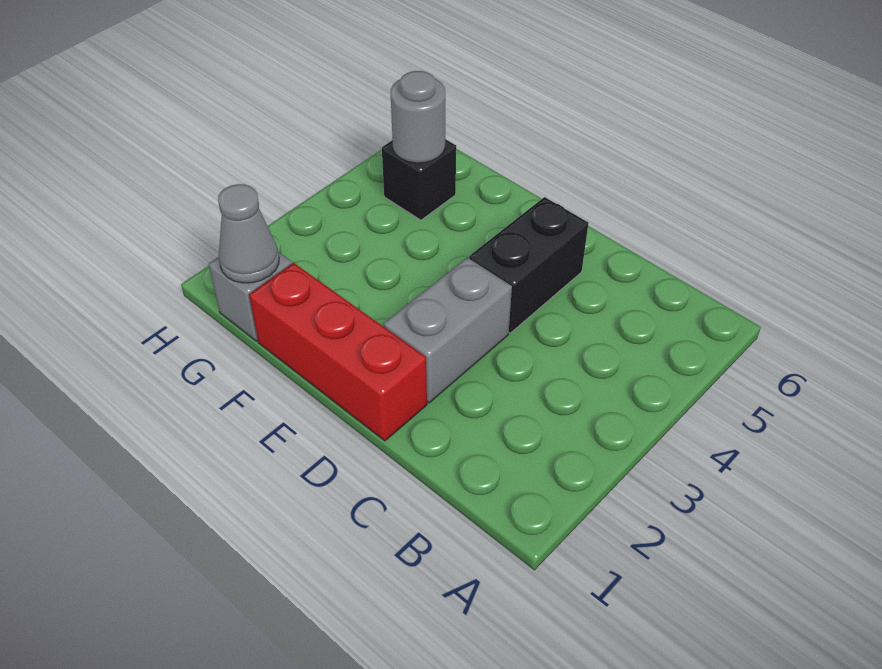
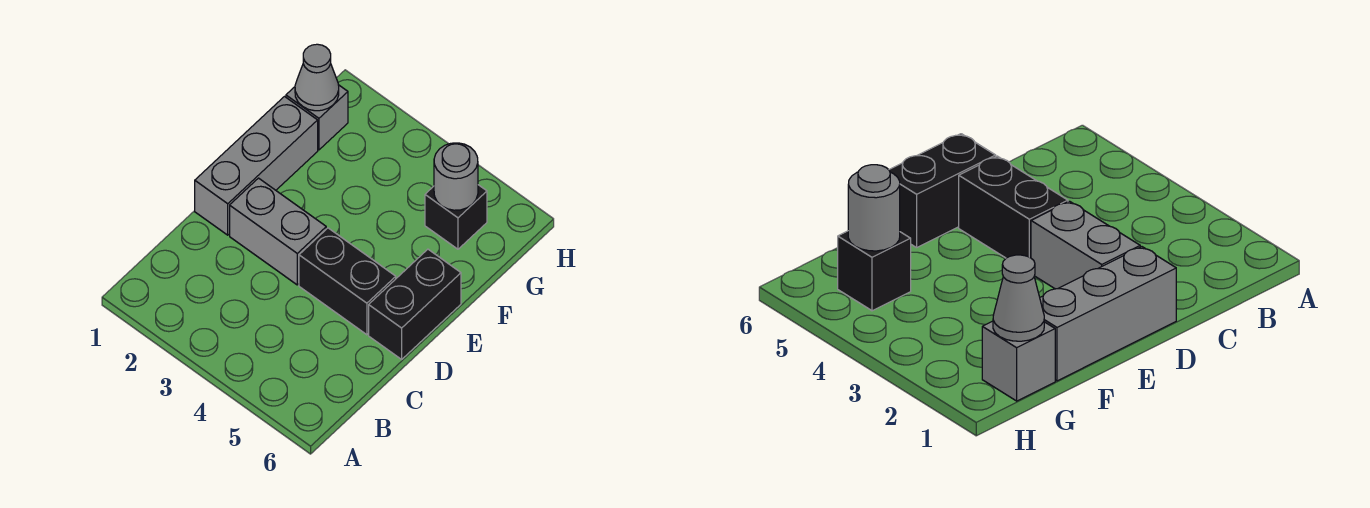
red 1x3 brick [249,263,427,441] -> grey 1x3 brick [195,97,318,235]
none -> black 1x2 brick [369,249,461,359]

